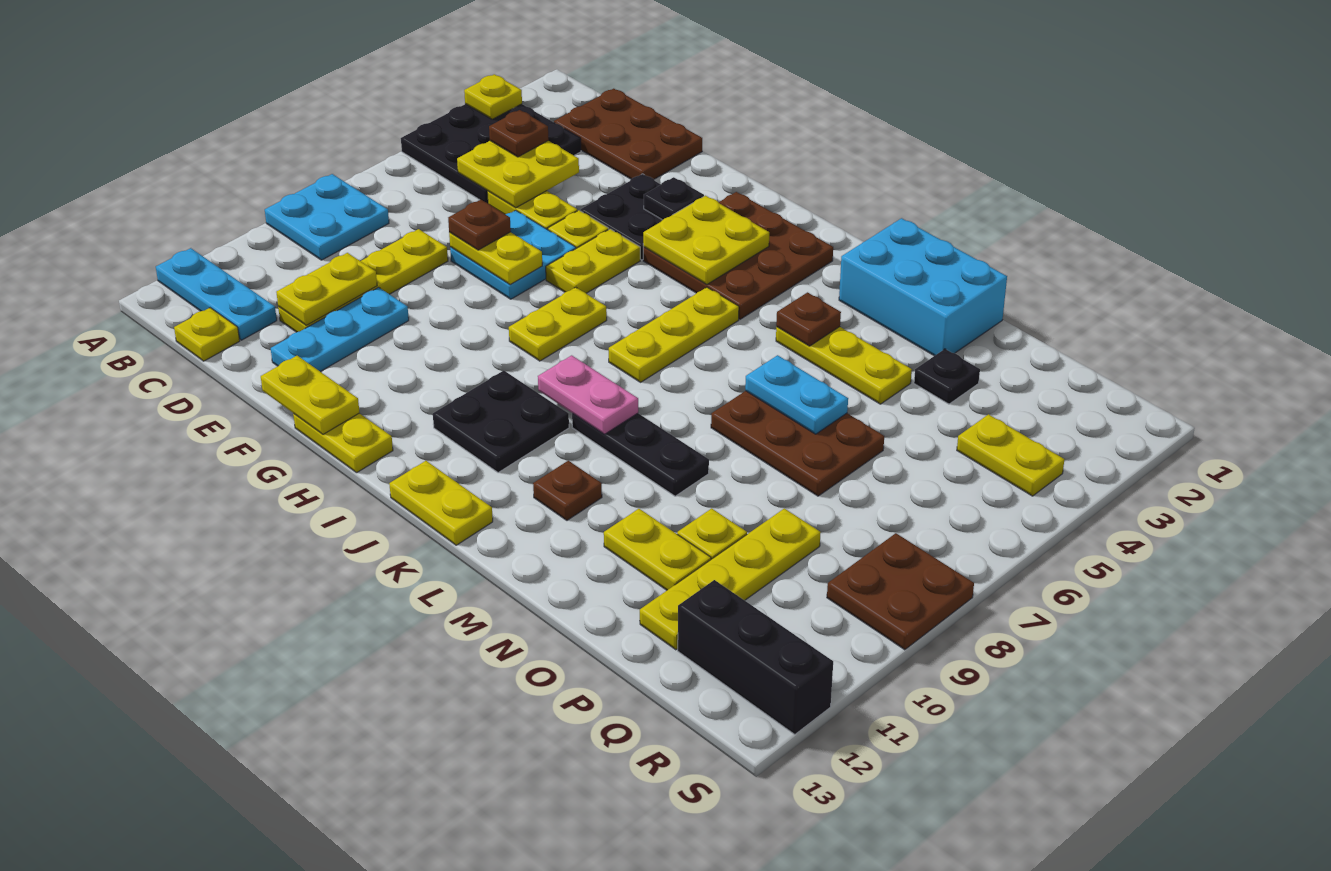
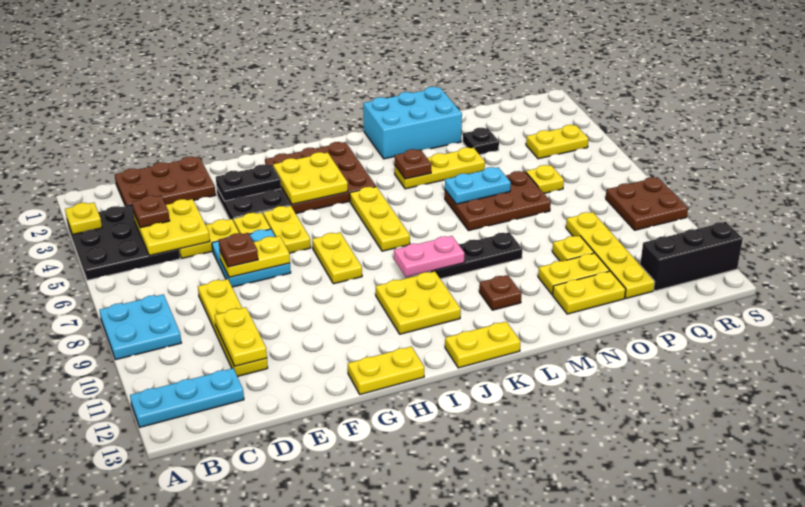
yellow 1x1 plate [174,308,240,361] -> yellow 1x1 plate moved to [526,165,564,193]
cyan 1x3 plate [271,287,409,372] -> none
yellow 1x2 plate [261,356,360,434] -> yellow 1x2 plate moved to [553,271,626,314]
black 1x1 plate [644,177,704,220] -> black 1x2 plate [216,164,281,201]
black 2x2 plate [433,371,569,473] -> yellow 2x2 plate [376,271,461,334]

